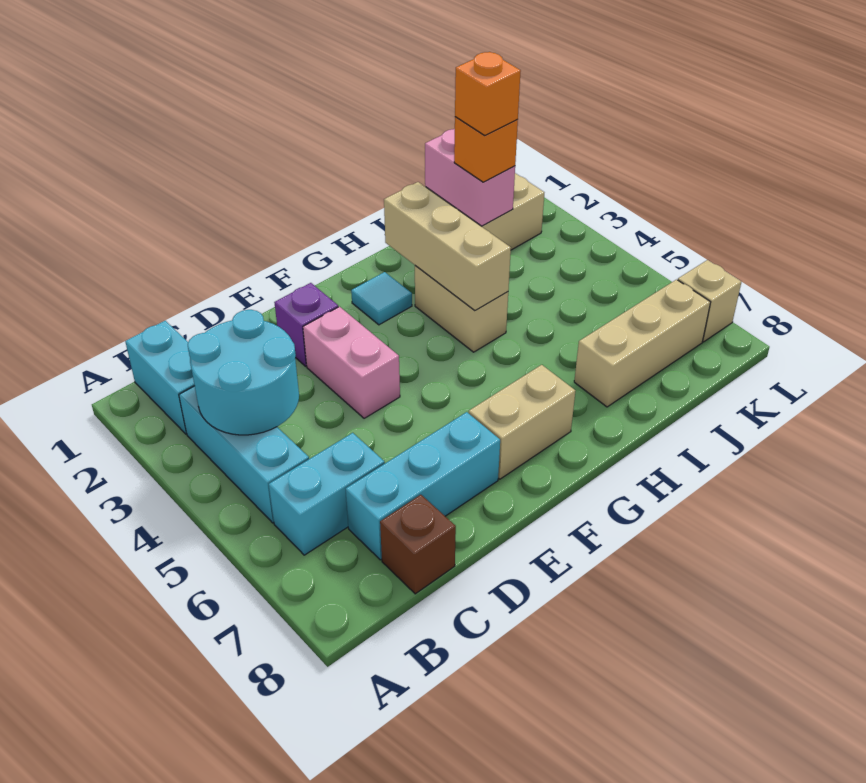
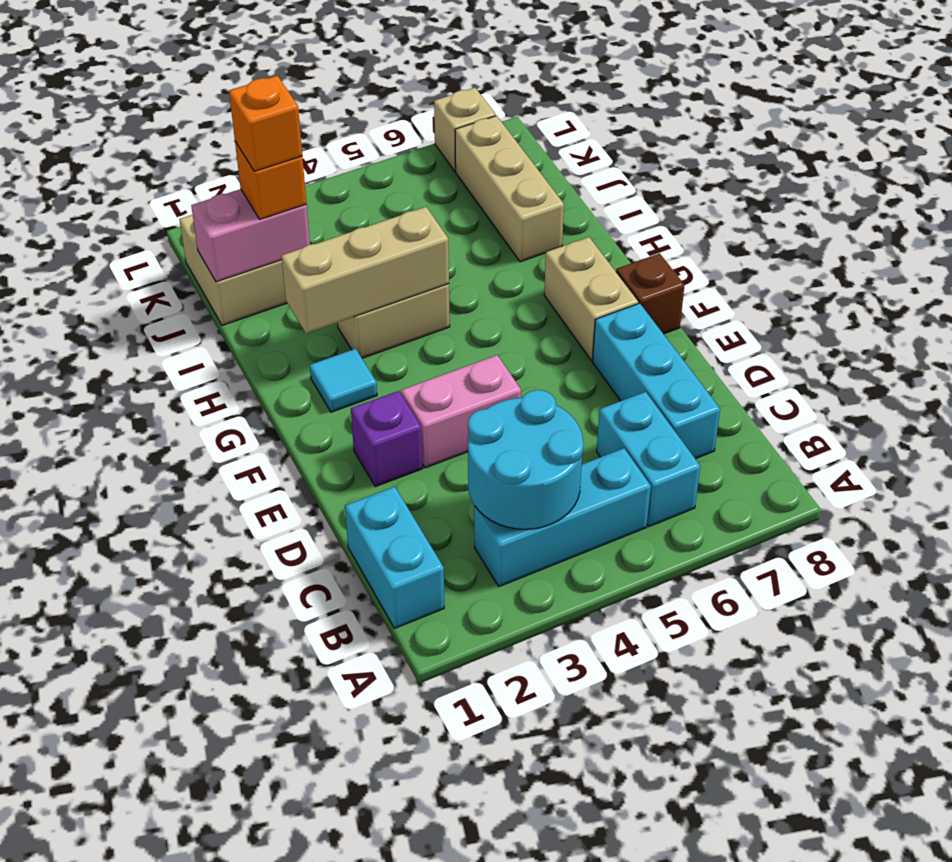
cyan 1x2 brick [125,321,195,434] -> cyan 1x2 brick turned to [345,487,444,628]
brown 1x1 brick [380,495,456,594] -> brown 1x1 brick moved to [616,253,685,334]

